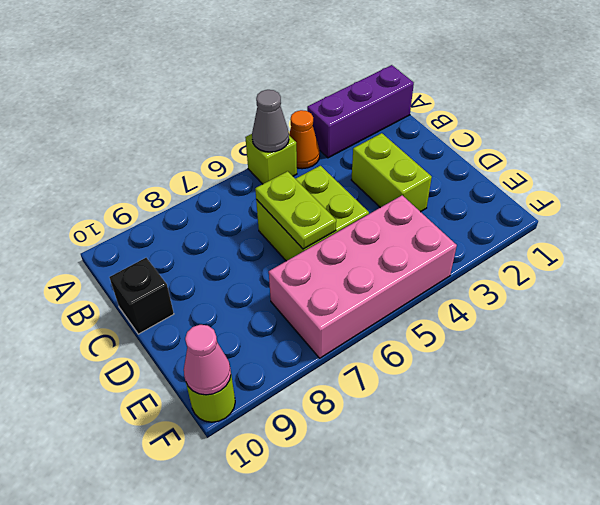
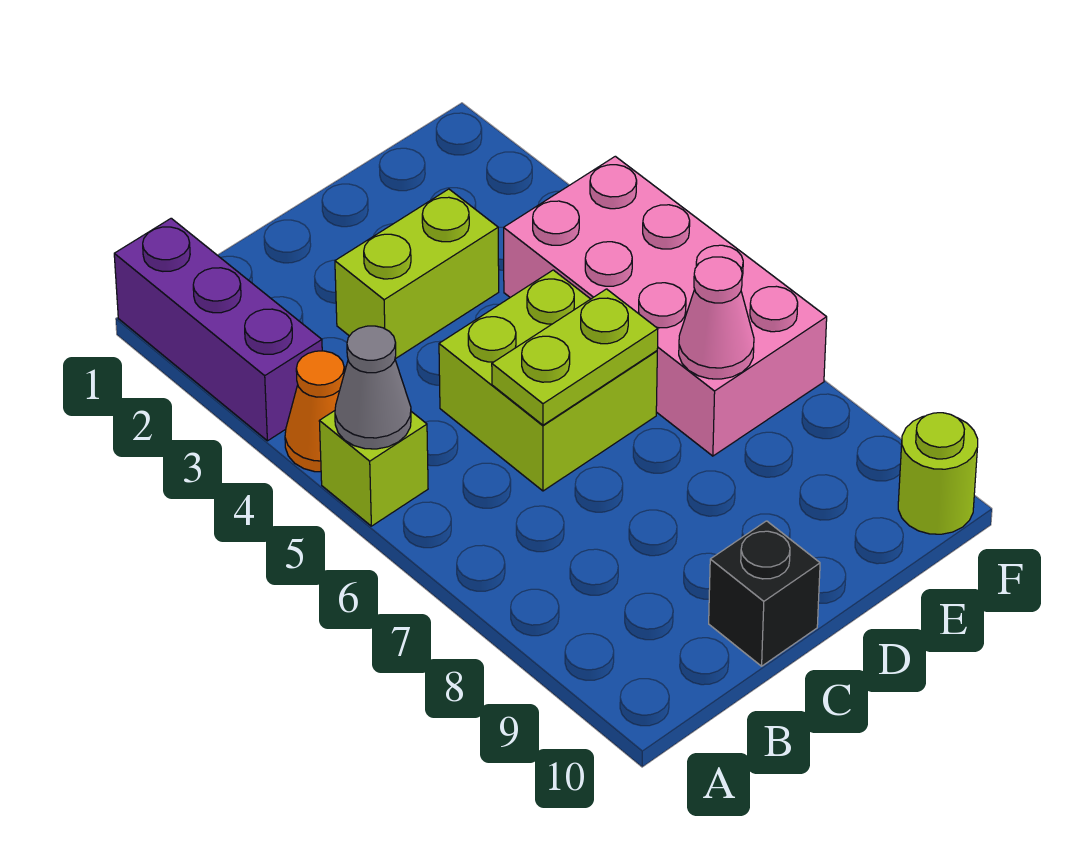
pink 1x1 cone [184,325,231,395] -> pink 1x1 cone moved to [679,257,754,379]

